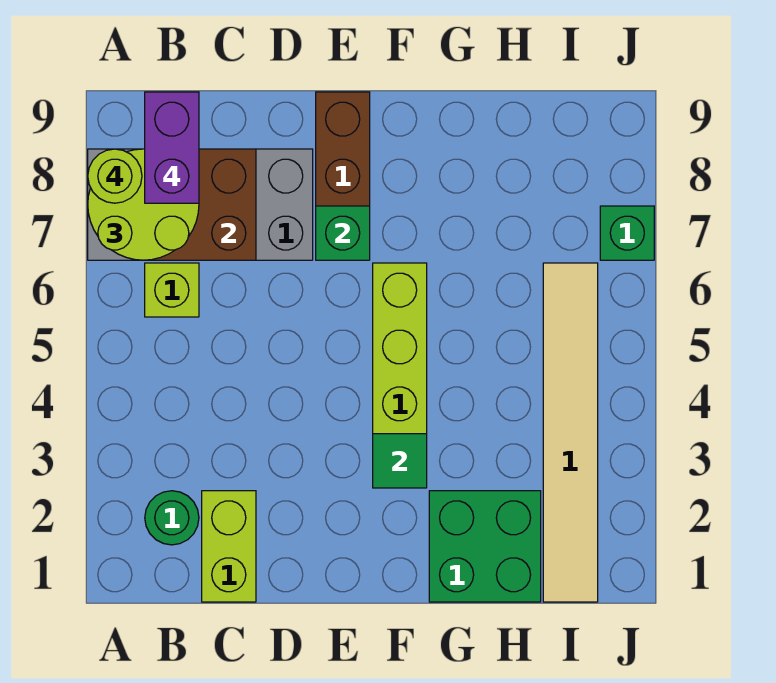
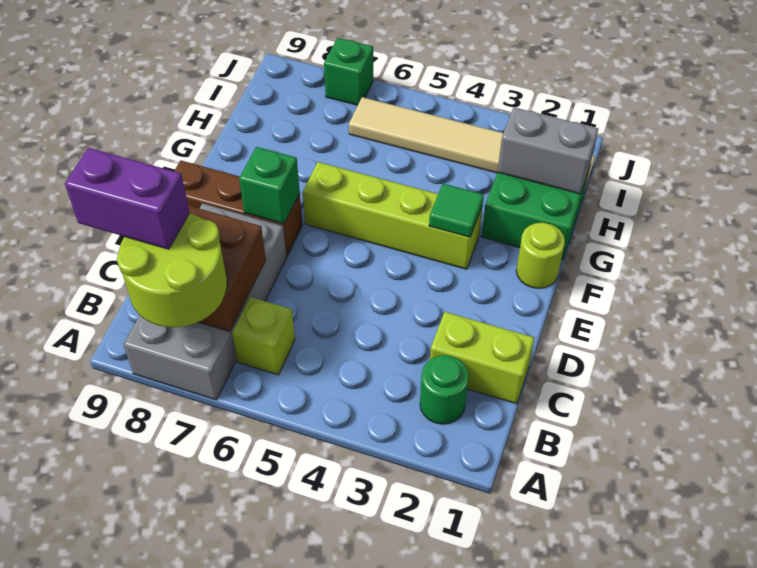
lime 1x1 round brick [88,149,142,203] -> lime 1x1 round brick moved to [516,223,565,288]
none -> grey 1x2 brick [498,107,598,194]

